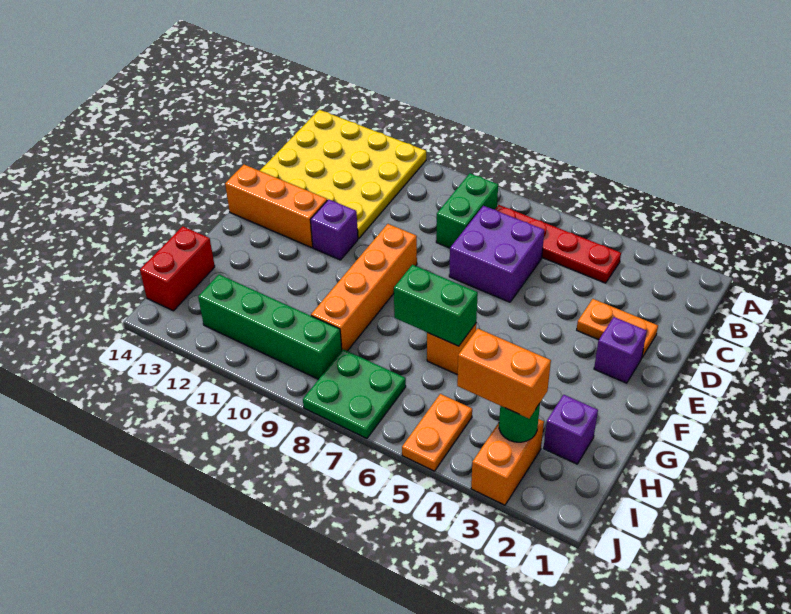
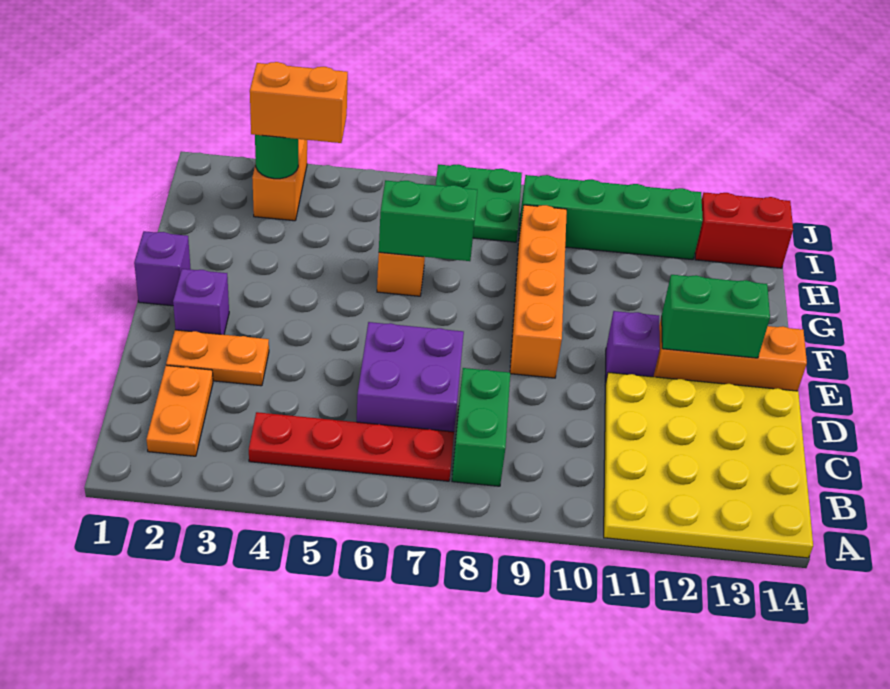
none -> green 1x2 brick [662,275,770,358]
purple 1x1 brick [544,395,598,464] -> purple 1x1 brick moved to [134,231,191,306]
red 1x2 brick [140,226,215,311] -> red 1x2 brick turned to [695,192,793,268]
orange 1x2 plate [402,394,472,471] -> orange 1x2 plate moved to [146,365,213,456]

